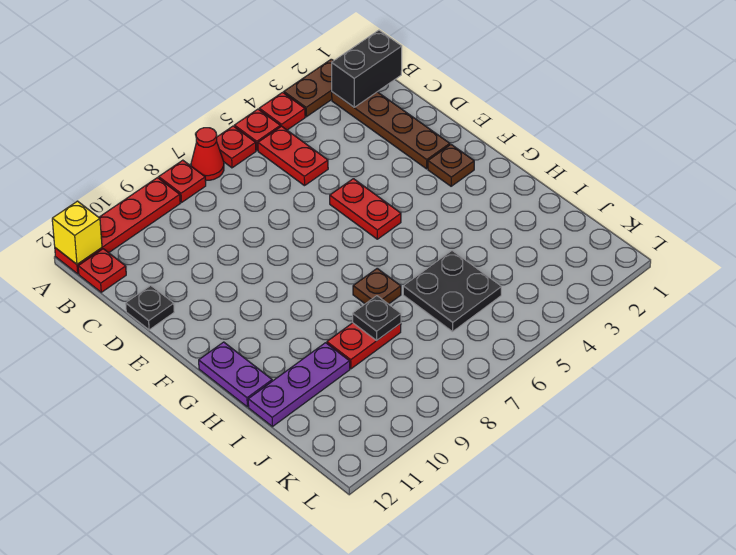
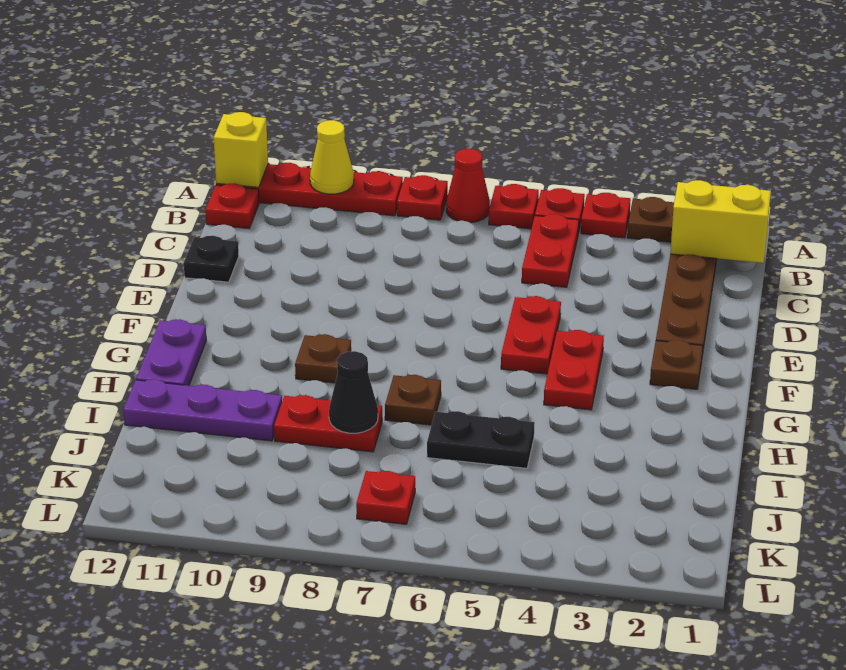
none -> yellow 1x1 cone [310,120,354,194]
black 1x2 brick [332,30,402,107] -> yellow 1x2 brick [670,180,771,263]
none -> red 1x2 plate [544,330,604,410]
none -> brown 1x1 plate [295,334,351,383]
black 2x2 plate [403,251,501,332] -> black 1x2 plate [427,411,535,468]
black 1x1 plate [353,296,401,340] -> black 1x1 cone [329,351,378,433]
none -> red 1x1 plate [356,471,415,524]

